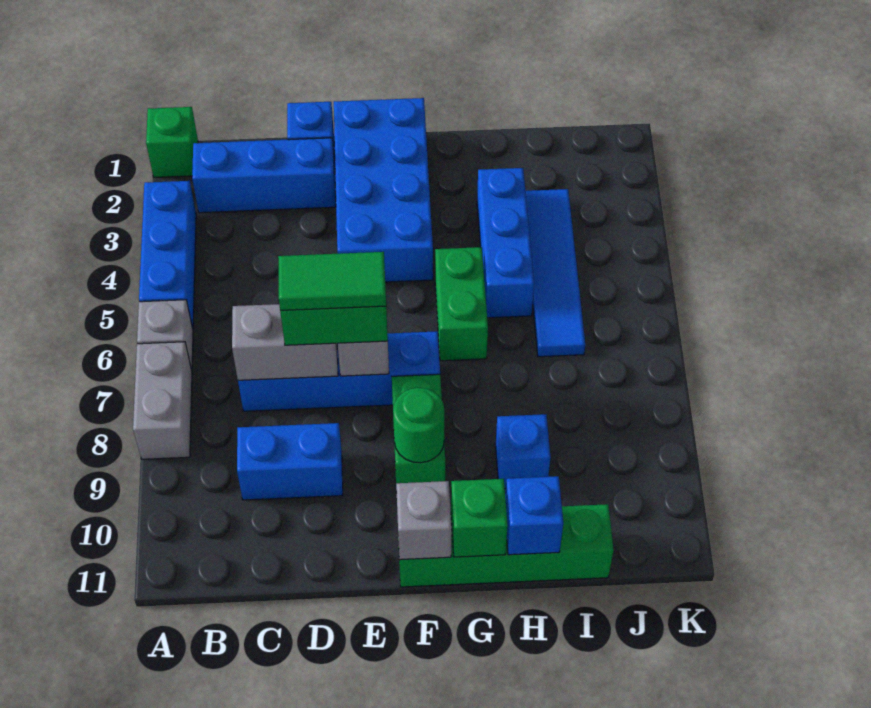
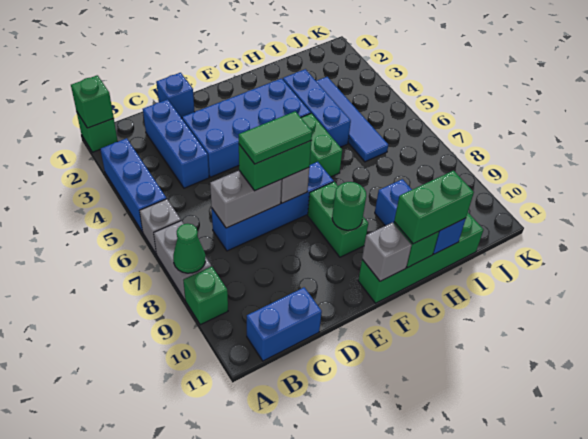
none -> green 1x1 brick [71,75,114,128]
none -> green 1x1 cone [173,224,205,273]
none -> green 1x1 brick [183,267,228,325]
blue 1x3 brick [192,138,336,213] -> blue 1x3 brick turned to [143,99,209,188]
blue 1x2 brick [237,423,343,500] -> blue 1x2 brick moved to [247,287,322,361]
blue 2x4 brick [334,98,433,282] -> blue 2x4 brick turned to [182,78,311,177]
none -> green 1x2 brick [394,171,474,244]

